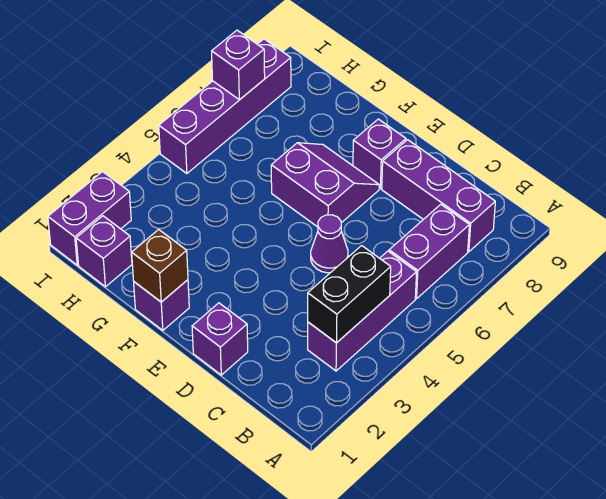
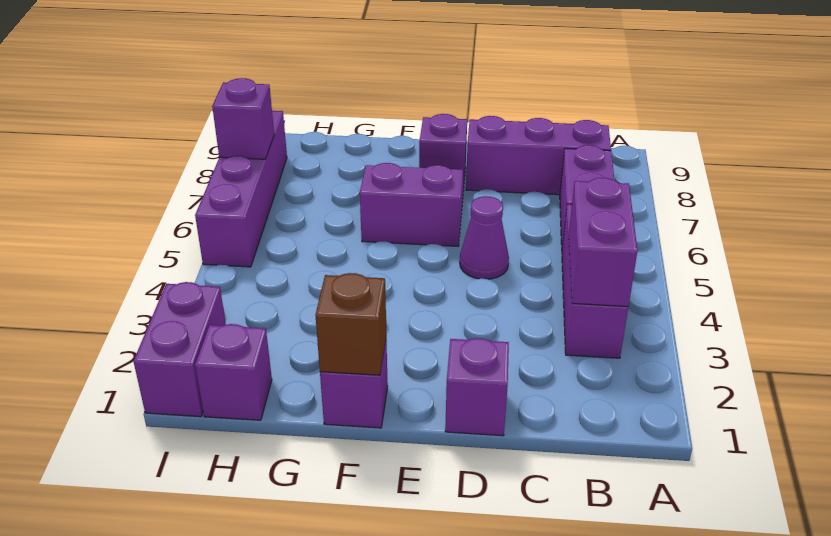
black 1x2 brick [308,246,391,343] -> purple 1x2 brick [569,178,638,306]

